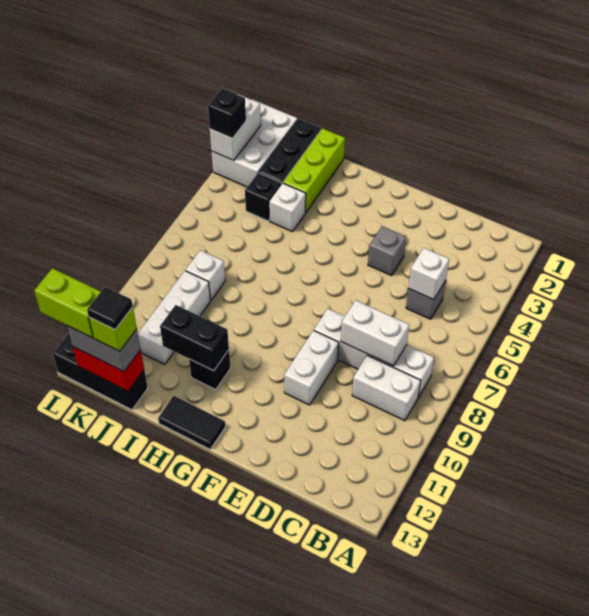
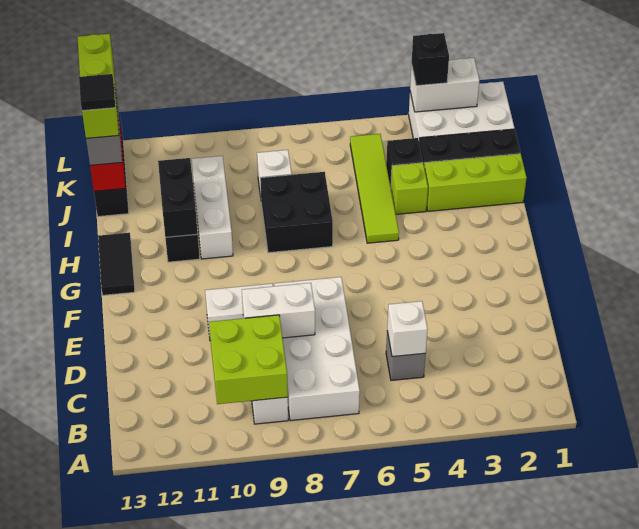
white 1x4 brick [314,309,434,397] -> white 2x4 brick [274,277,360,421]
none -> lime 2x2 brick [209,315,288,404]
white 1x2 brick [341,300,409,366] -> white 1x2 brick turned to [242,283,315,338]
grey 1x1 brick [368,226,406,276] -> none
none -> lime 1x4 tile [350,134,399,243]
none -> black 2x2 brick [260,172,333,253]
white 1x1 brick [269,183,306,232] -> lime 1x1 brick [391,163,428,214]
white 1x3 brick [138,271,210,364] -> white 1x3 brick turned to [191,156,233,259]

